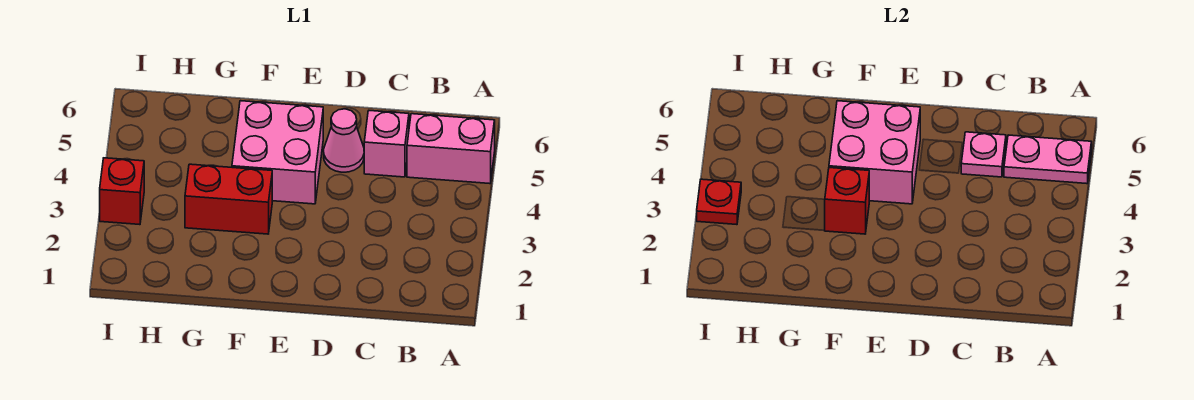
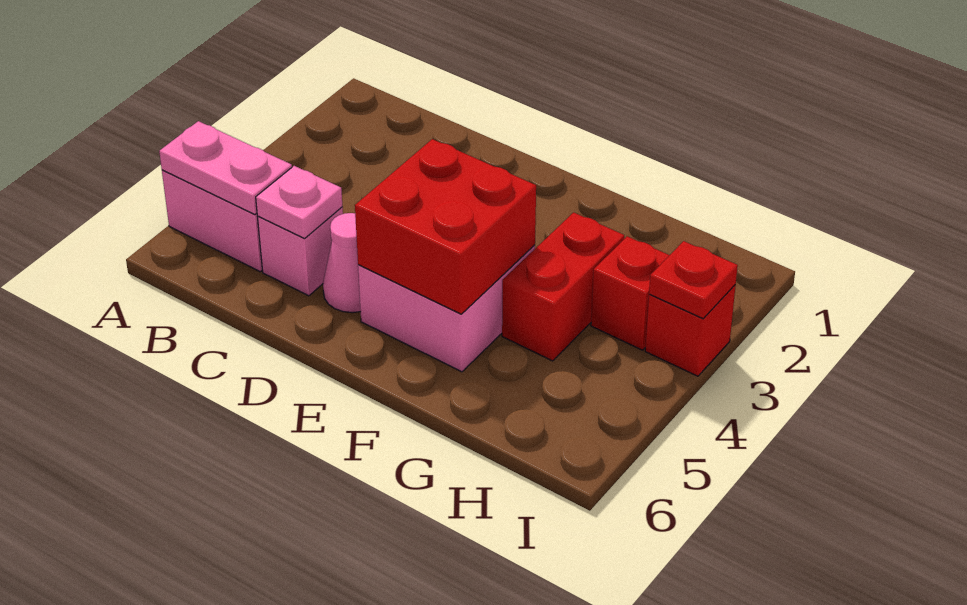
pink 2x2 brick [829,101,920,204] -> red 2x2 brick [355,139,536,314]
red 1x2 brick [185,164,272,234] -> red 1x2 brick turned to [502,212,624,361]
red 1x1 brick [824,168,869,234] -> red 1x1 brick moved to [591,236,669,350]

